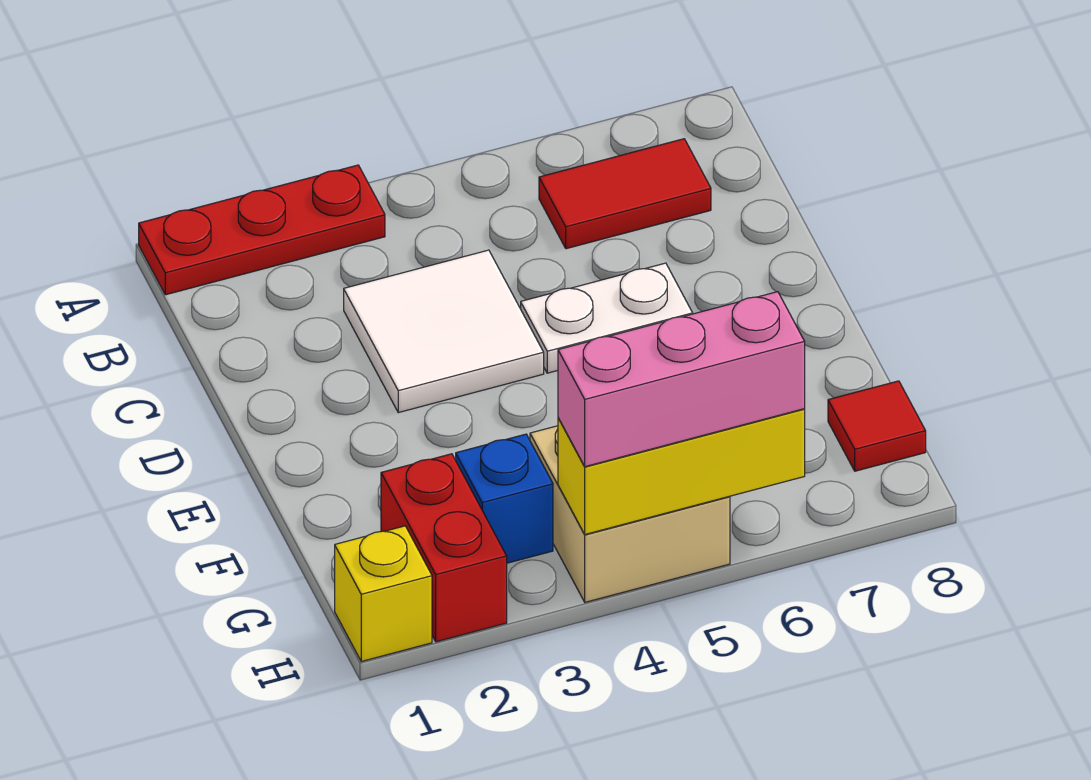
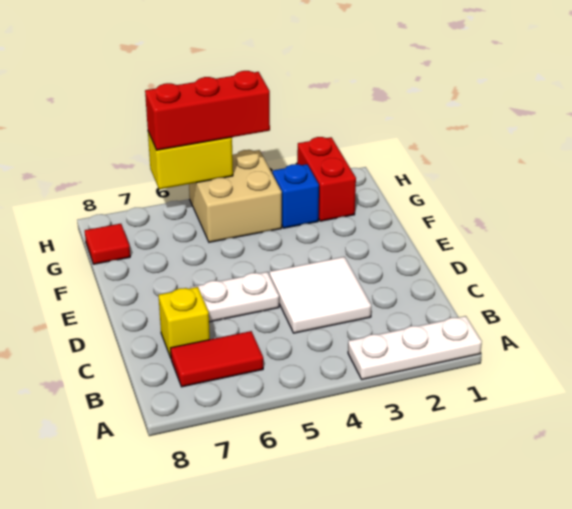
red 1x3 plate [139,165,385,295] -> white 1x3 plate [348,316,482,379]
yellow 1x1 brick [335,526,432,661] -> yellow 1x1 brick moved to [159,287,210,358]
yellow 1x3 brick [558,409,805,534] -> yellow 1x2 brick [148,132,233,189]
pink 1x3 brick [558,292,805,467] -> red 1x3 brick [145,71,270,150]

